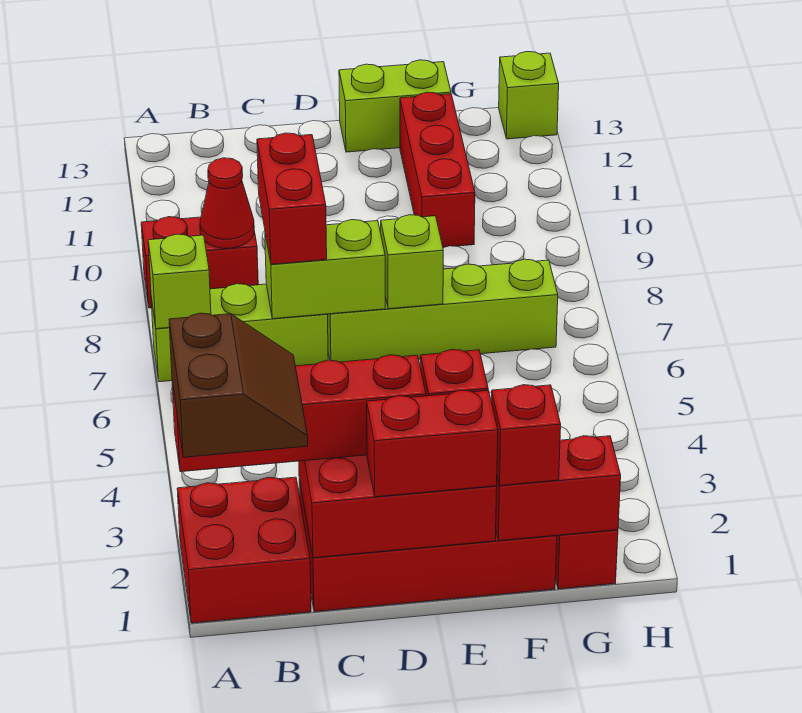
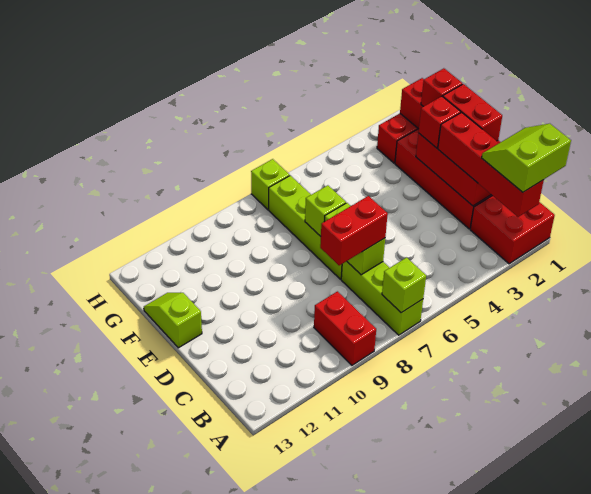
brown 2x2 slope [169,313,308,457] -> lime 2x2 slope [482,124,571,192]
red 1x1 cone [200,158,254,248] -> none
lime 1x2 brick [339,60,451,152] -> lime 1x2 slope [144,293,202,348]
red 1x3 brick [400,92,475,247] -> none
lime 1x1 brick [499,52,559,139] -> lime 1x1 brick moved to [251,159,290,210]

